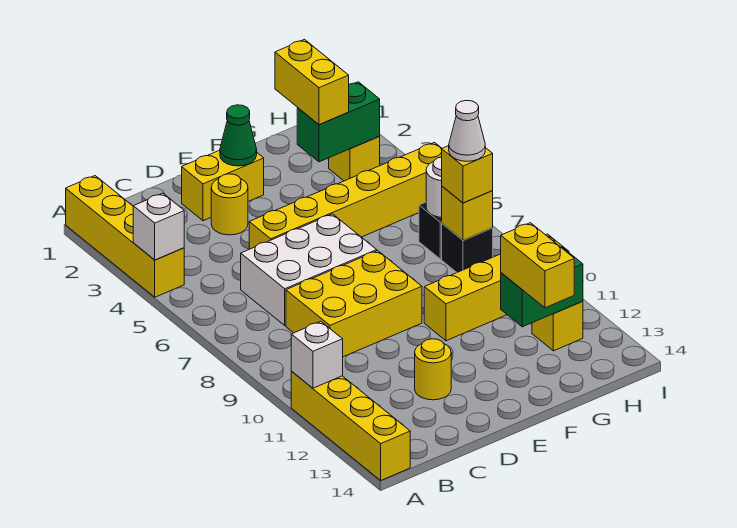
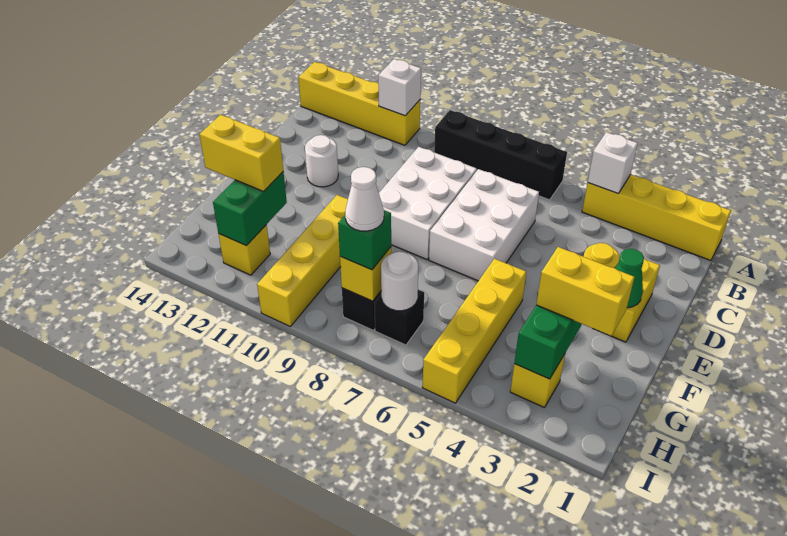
none -> black 1x4 brick [434,110,567,200]
yellow 2x3 brick [286,251,422,357] -> white 2x3 brick [379,147,477,259]
yellow 1x6 brick [249,143,442,249] -> yellow 1x4 brick [422,259,526,403]
yellow 1x1 round brick [415,339,451,400] -> white 1x1 round brick [305,135,338,187]
yellow 1x1 brick [442,146,493,203] -> green 1x1 brick [338,210,391,270]

